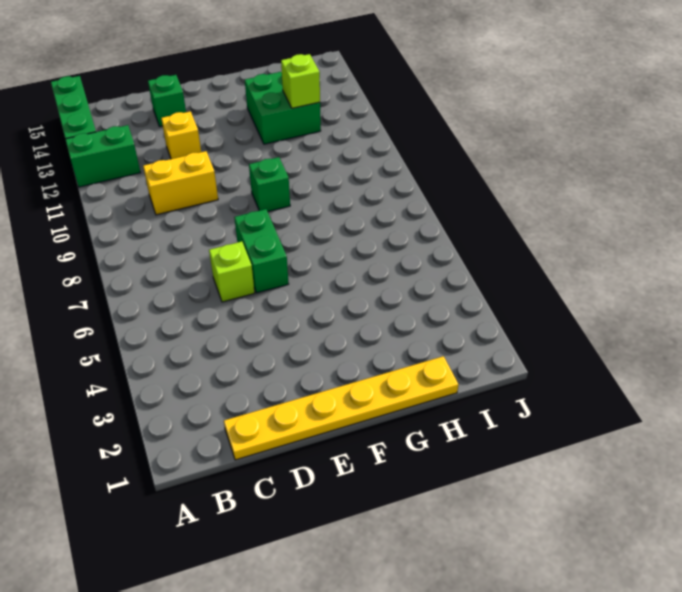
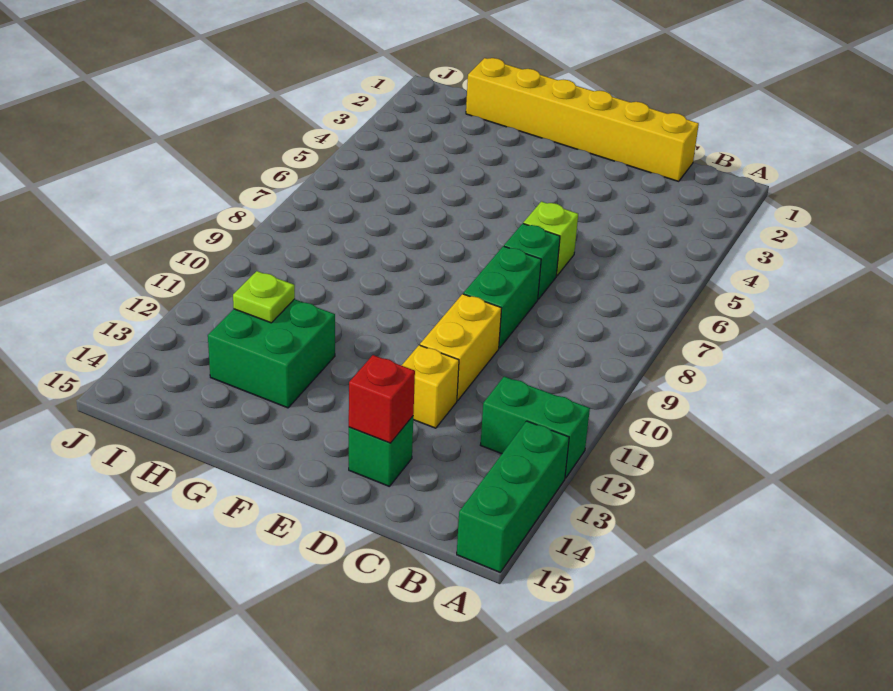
yellow 1x6 plate [224,356,458,460] -> yellow 1x6 brick [466,58,699,181]
yellow 1x2 brick [143,151,218,215] -> yellow 1x2 brick turned to [420,294,502,401]
none -> red 1x1 brick [349,355,415,443]
green 1x2 brick [234,209,289,293] -> green 1x2 brick moved to [463,246,541,348]
green 1x1 brick [249,157,290,212] -> green 1x1 brick moved to [504,223,560,299]
lime 1x1 brick [281,54,320,108] -> lime 1x1 plate [233,271,295,323]

